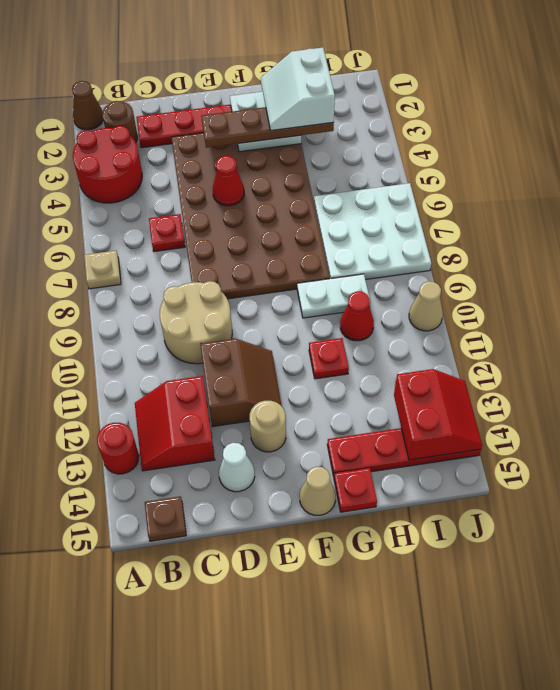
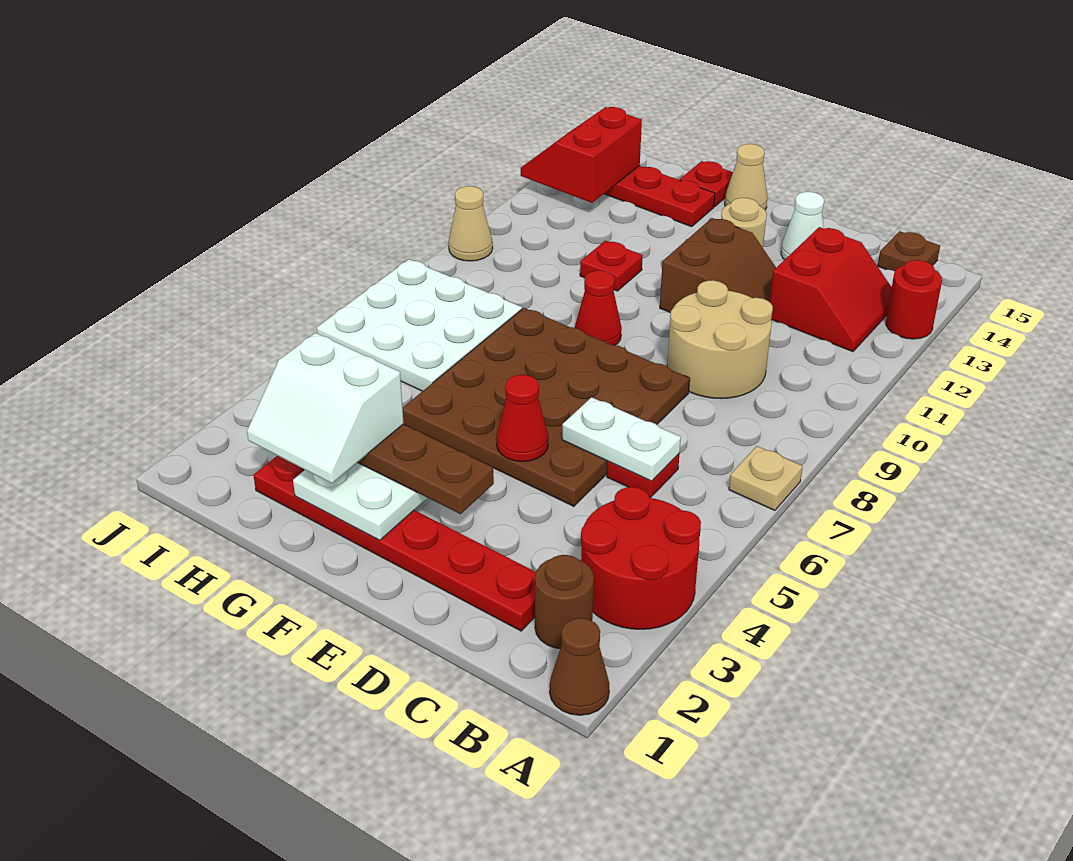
brown 4x6 plate [171,133,330,299] -> brown 4x4 plate [403,308,690,506]
brown 2x2 slope [200,339,282,427] -> brown 2x2 slope turned to [660,218,776,313]
white 2x2 slope [261,48,335,131] -> white 2x2 slope turned to [247,333,404,483]
white 1x2 plate [297,274,370,318] -> white 1x2 plate moved to [562,397,681,481]
red 1x1 cone [340,291,374,341] -> red 1x1 cone moved to [575,270,622,345]

